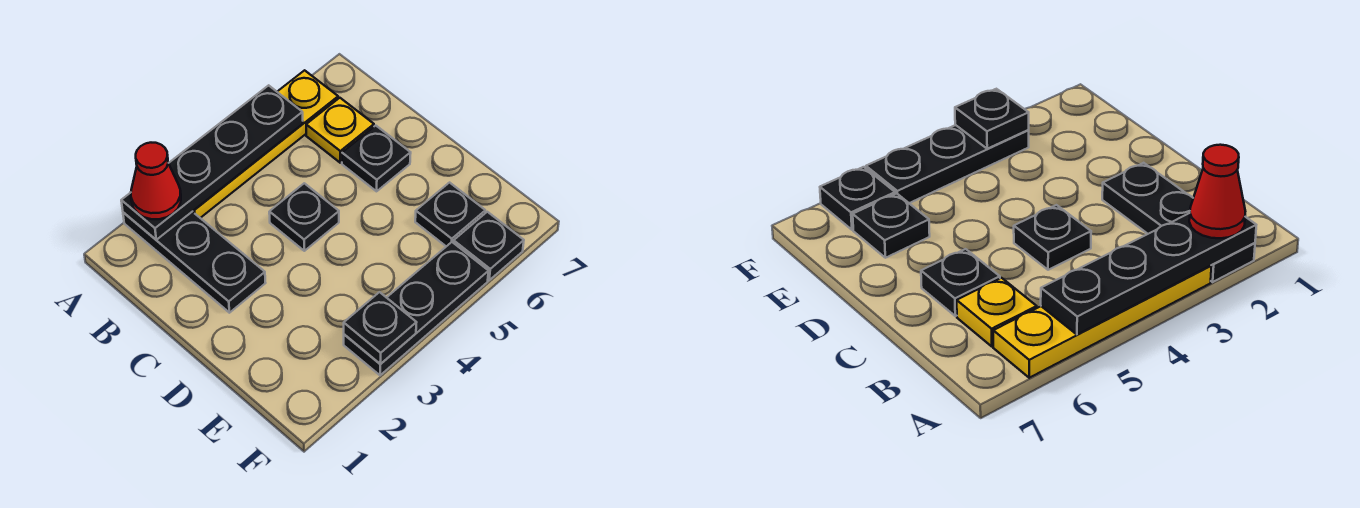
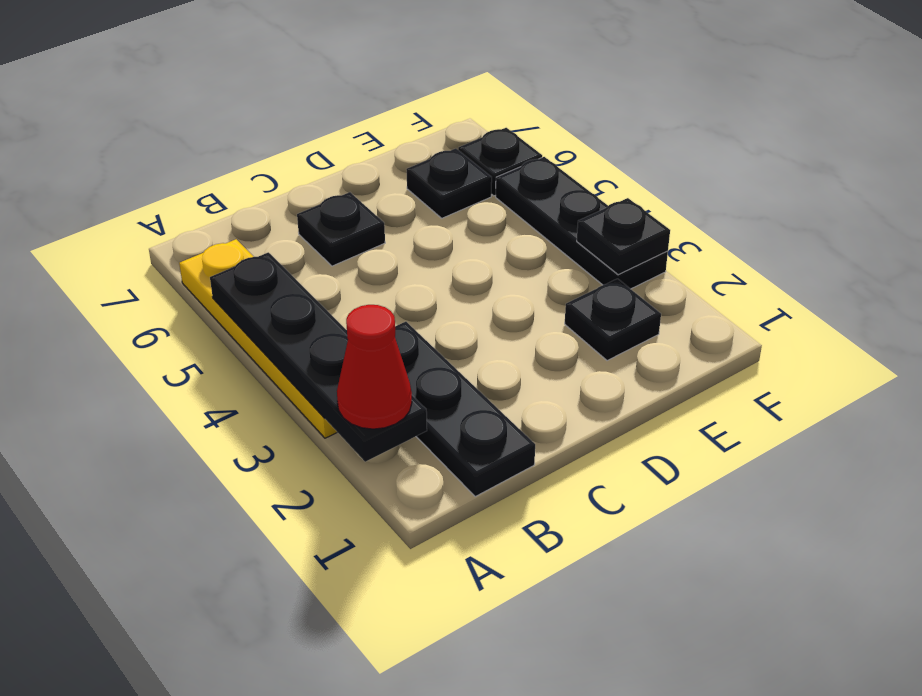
black 1x3 plate [123,212,265,313] -> black 1x3 plate turned to [395,322,535,496]
yellow 1x1 plate [306,98,374,163] -> none
black 1x1 plate [269,183,339,251] -> black 1x1 plate moved to [565,279,661,361]

